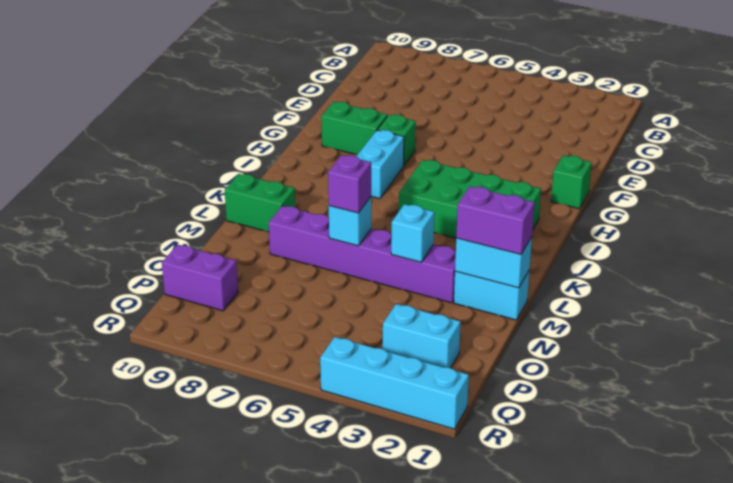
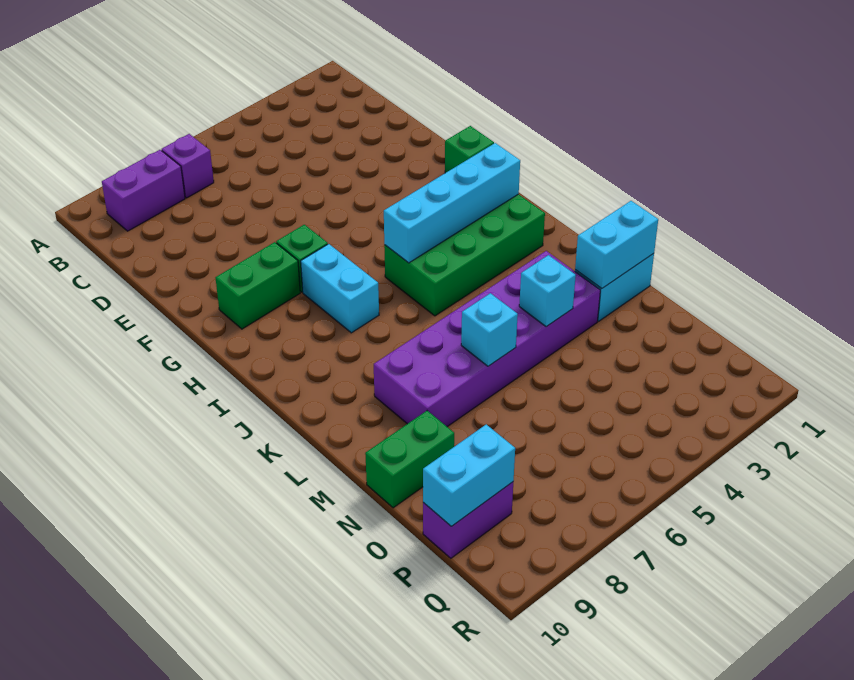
green 1x2 brick [225,174,296,232] -> green 1x2 brick moved to [365,411,454,508]
purple 1x2 brick [456,187,535,254] -> purple 1x2 brick moved to [102,150,185,231]
purple 1x6 brick [269,206,456,303] -> purple 2x6 brick [374,251,600,427]
purple 1x1 brick [328,155,371,213] -> purple 1x1 brick moved to [162,134,214,198]
cyan 1x2 brick [383,304,461,368] -> cyan 1x2 brick moved to [423,424,515,526]
cyan 1x4 brick [320,337,469,429] -> cyan 1x4 brick moved to [384,143,520,263]

